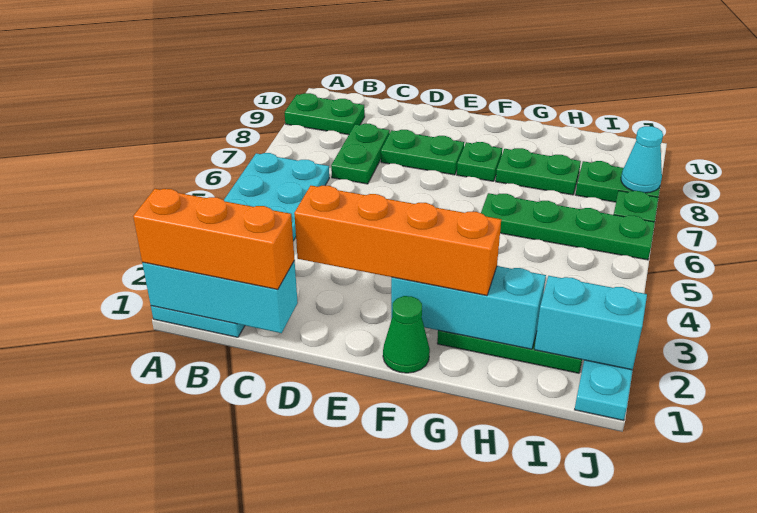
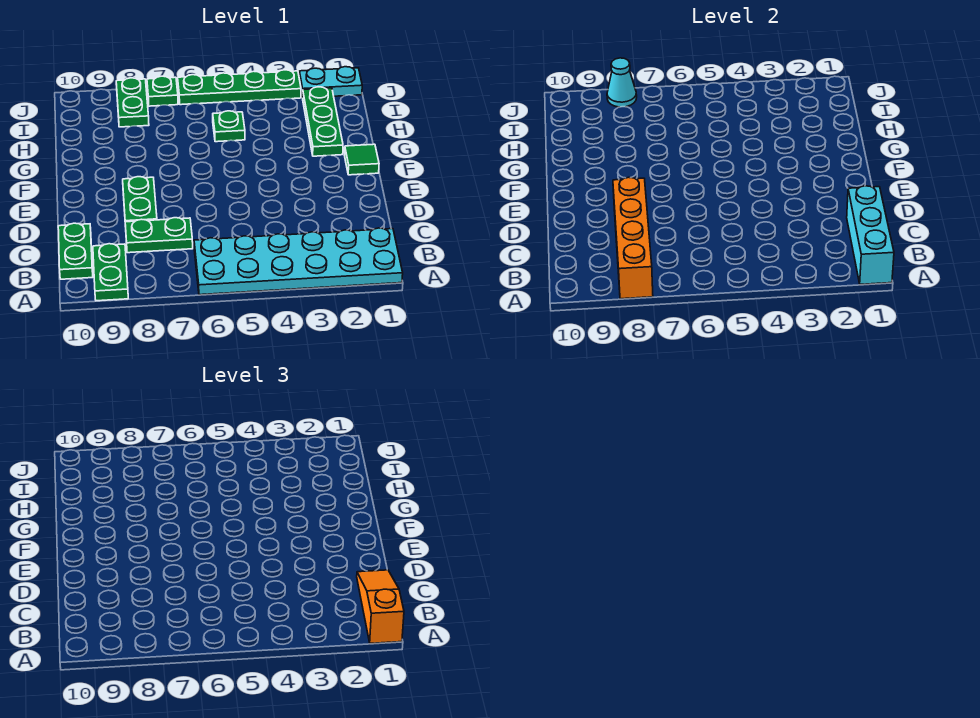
orange 1x3 brick [133,189,294,289] -> orange 1x3 slope [357,570,404,643]
orange 1x4 brick [294,186,501,296] -> orange 1x4 brick moved to [613,177,653,299]
green 1x1 cone [383,296,430,373] -> green 1x1 tile [344,144,379,175]
cyan 1x3 brick [391,266,546,349] -> none
green 1x1 plate [457,142,502,181] -> green 1x1 plate moved to [213,111,245,142]
green 1x4 plate [481,193,655,260] -> green 1x4 plate turned to [178,70,301,105]
green 1x2 plate [496,148,581,195] -> green 1x2 plate moved to [58,223,93,279]
cyan 1x2 brick [534,276,647,370] -> none

